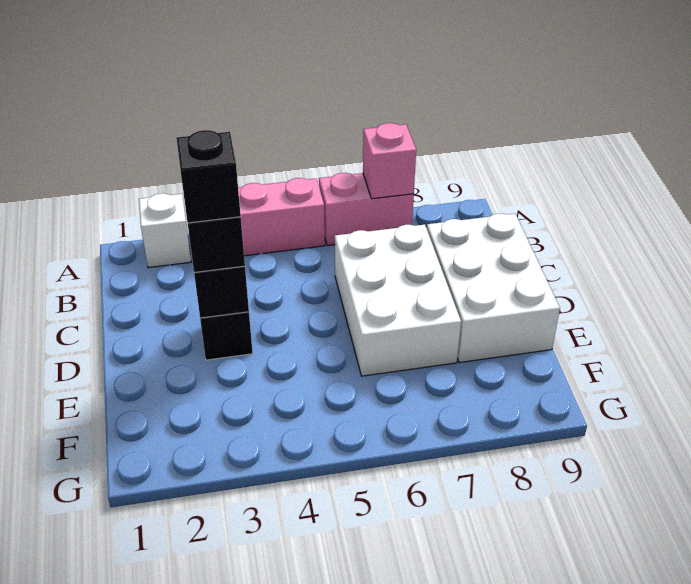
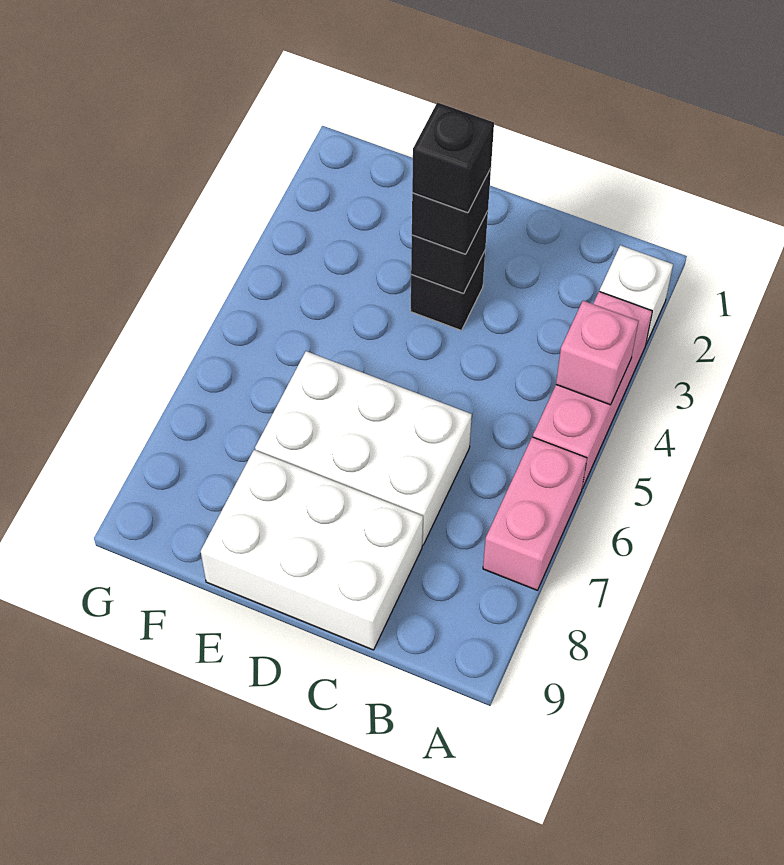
pink 1x1 brick [363,123,416,199] -> pink 1x1 brick moved to [556,301,638,405]

